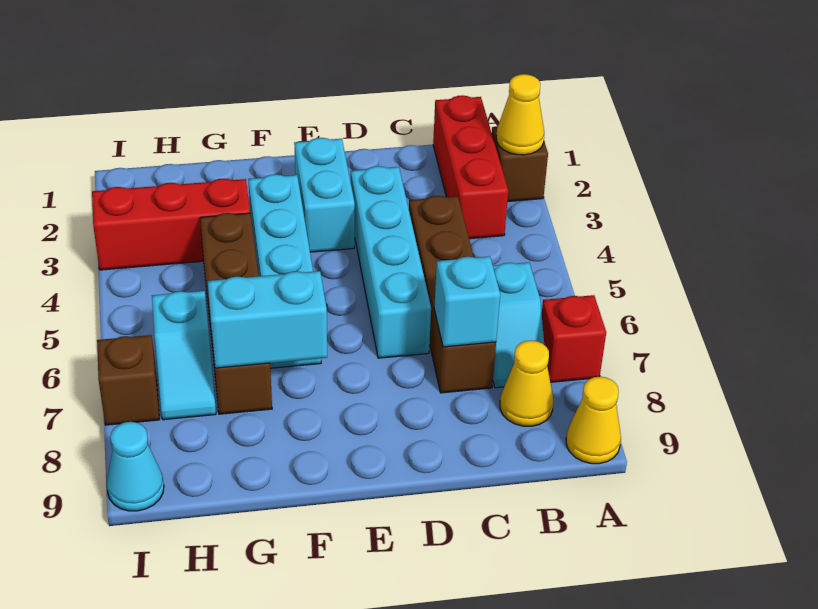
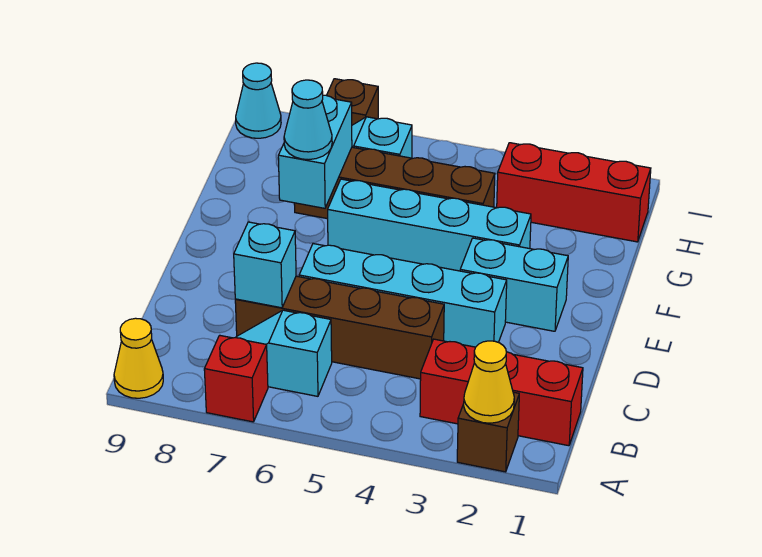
yellow 1x1 cone [500,340,553,426] -> none
none -> cyan 1x1 cone [284,80,332,160]
red 1x3 brick [92,179,250,270] -> red 1x3 brick turned to [497,143,651,242]

